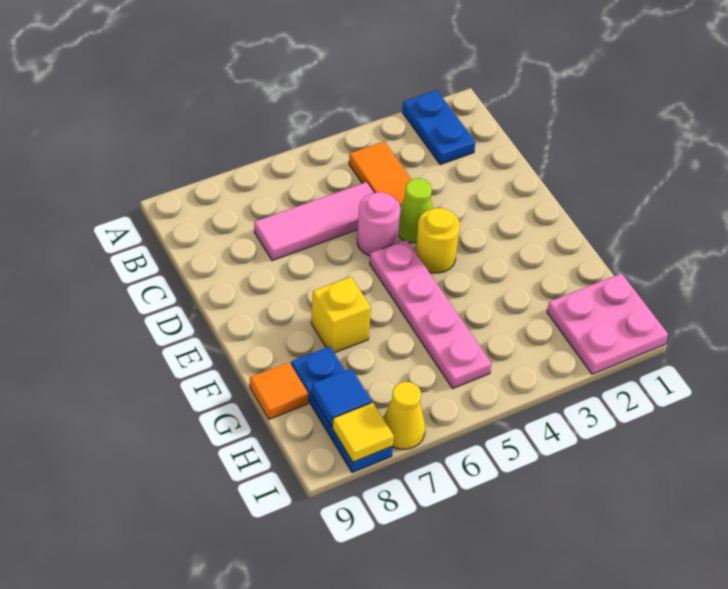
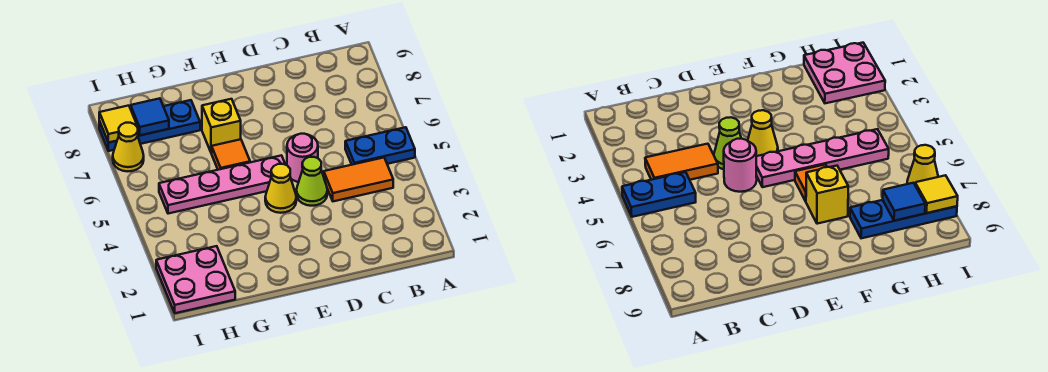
blue 1x2 plate [402,90,475,165] -> blue 1x2 plate moved to [345,127,415,165]
pink 1x3 tile [254,182,374,261] -> none
yellow 1x1 round brick [415,208,460,273] -> yellow 1x1 cone [265,164,296,213]
orange 1x1 tile [250,362,309,419] -> orange 1x1 tile moved to [212,139,250,170]

